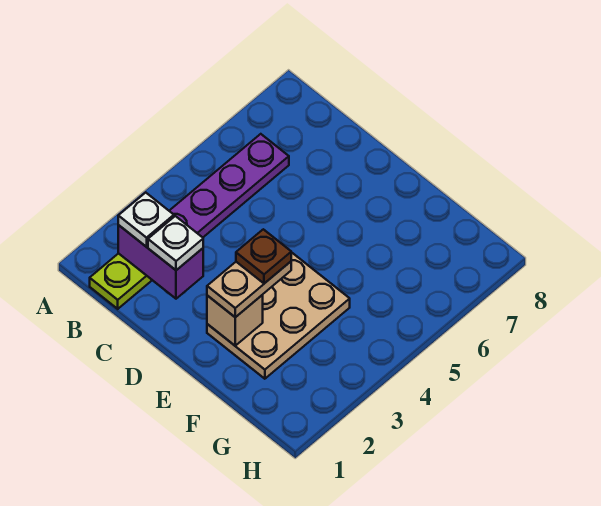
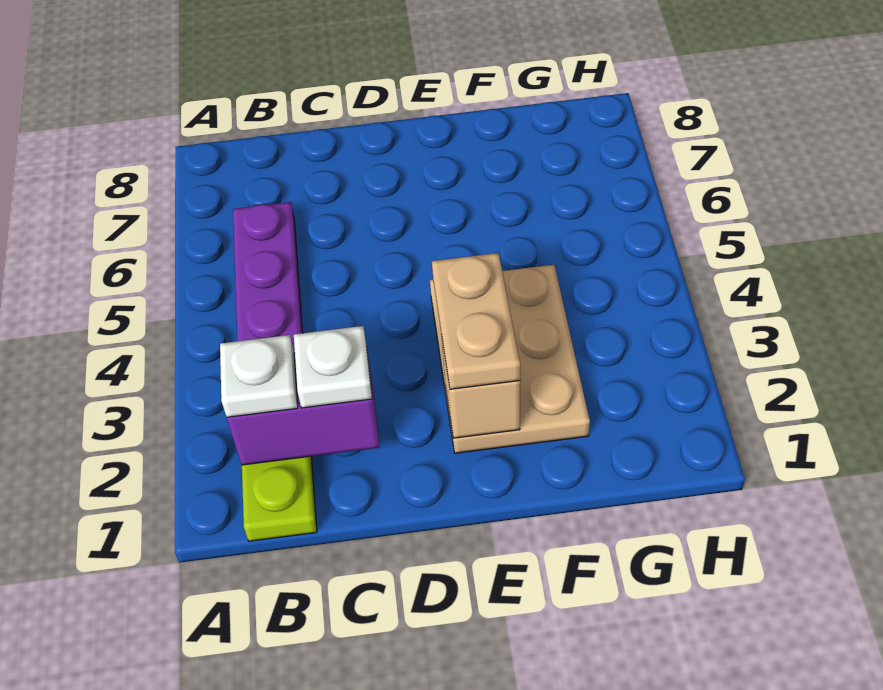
brown 1x1 plate [236,229,291,283] -> none

